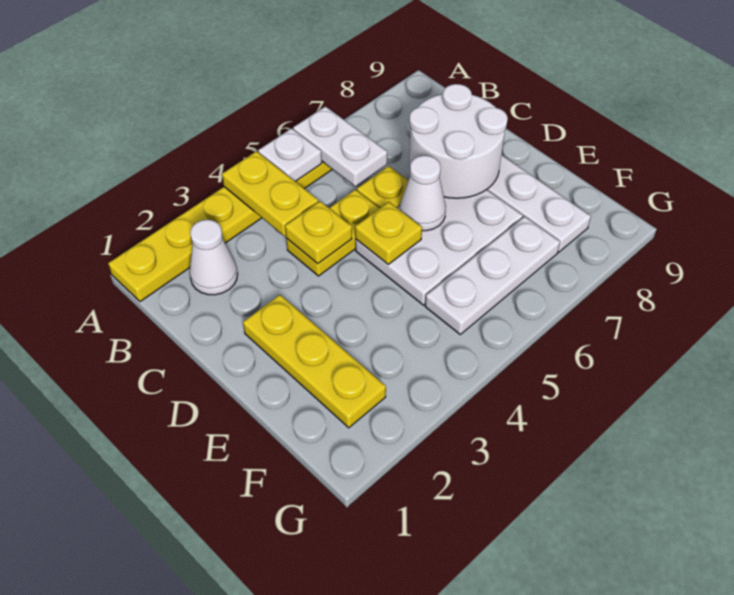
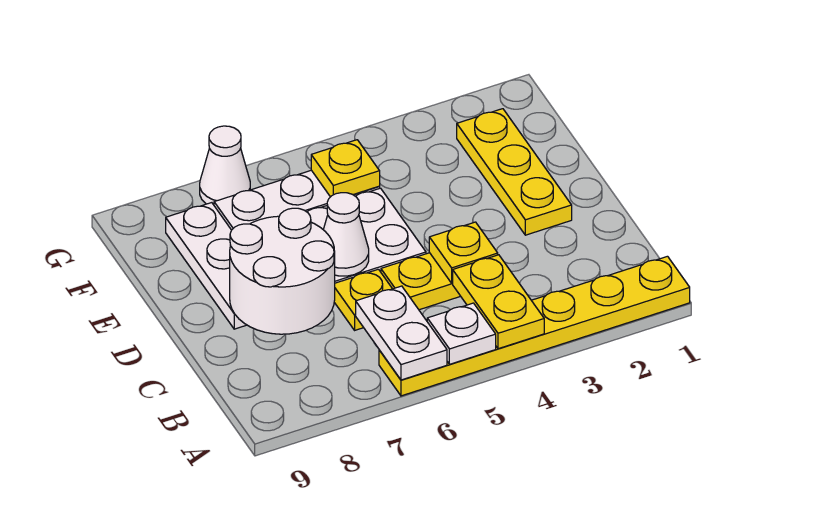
white 1x1 cone [189,220,238,295] -> white 1x1 cone moved to [200,126,250,205]
yellow 1x1 plate [355,202,422,264] -> yellow 1x1 plate moved to [311,140,380,197]

